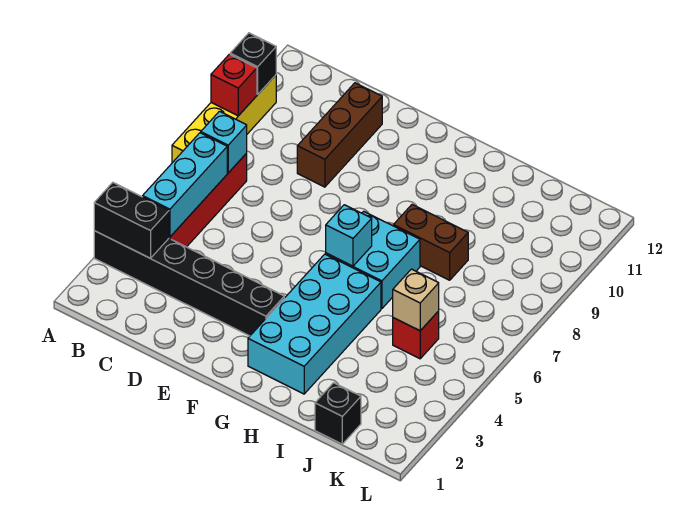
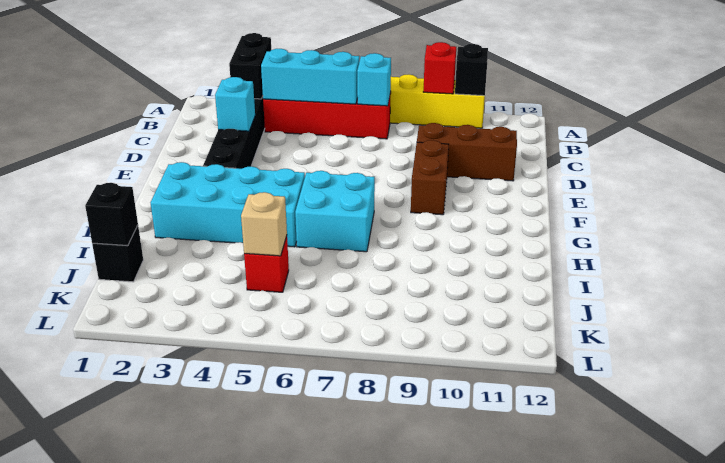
cyan 1x1 brick [326,205,372,266] -> cyan 1x1 brick moved to [215,77,255,131]
brown 1x2 brick [393,205,468,280] -> brown 1x2 brick moved to [411,140,449,215]
none -> black 1x1 brick [85,183,138,246]

